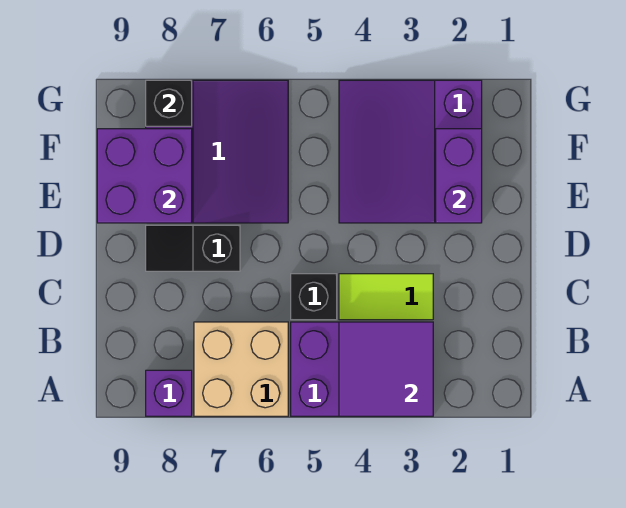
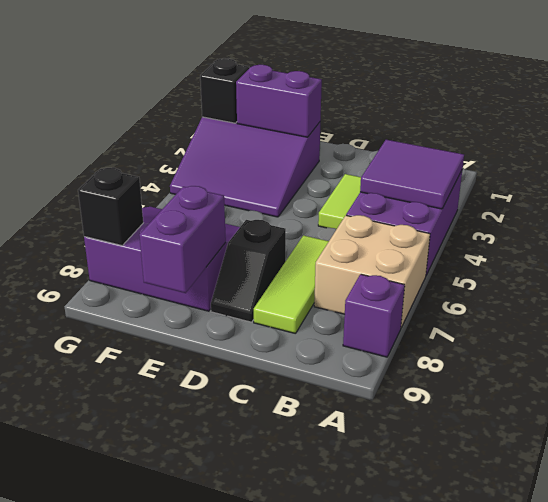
black 1x1 brick [291,274,337,320] -> black 1x1 brick moved to [200,58,249,123]
none -> lime 1x3 tile [254,235,329,334]
purple 2x2 brick [97,129,192,223] -> purple 1x2 brick [139,186,226,293]

